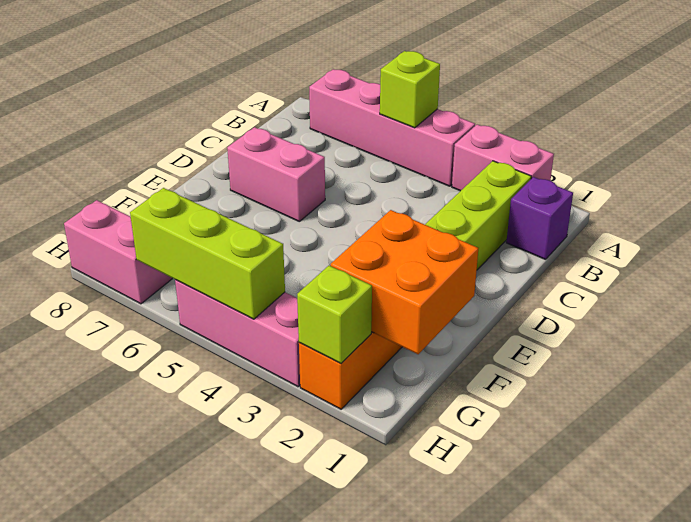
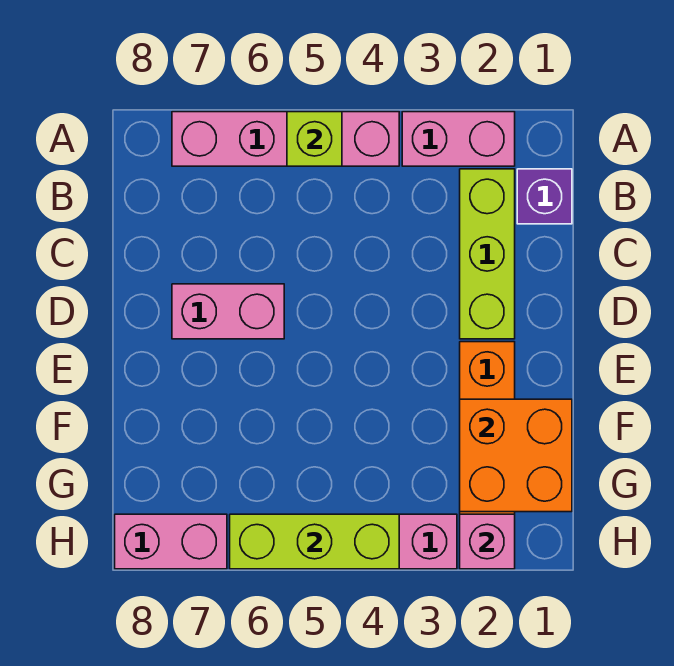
lime 1x1 brick [297,266,372,363] -> pink 1x1 brick [460,514,515,569]

